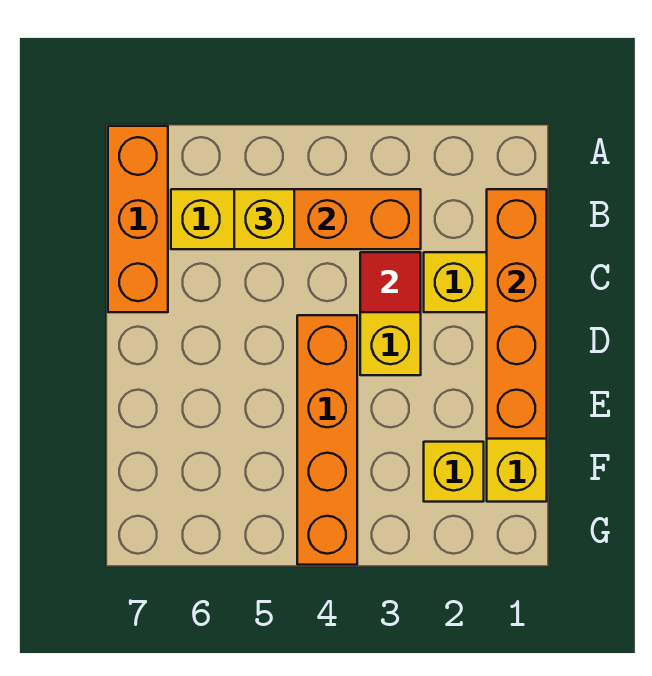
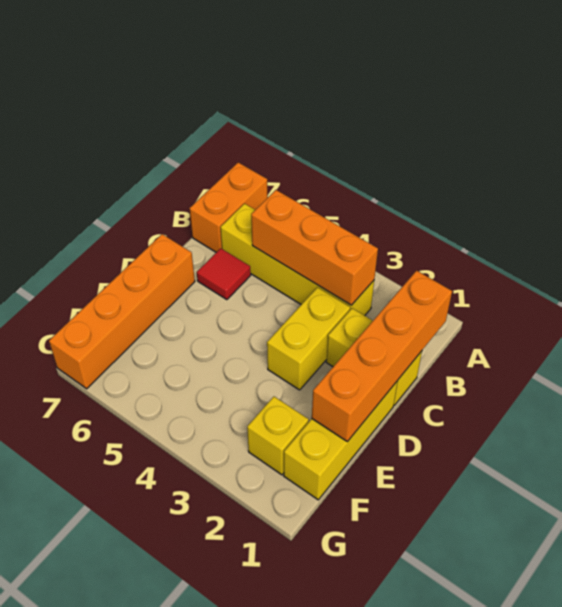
orange 1x3 brick [108,126,168,312] -> orange 1x2 brick [190,163,268,252]
yellow 1x1 brick [234,189,294,249] -> none
red 1x1 tile [360,252,421,312] -> red 1x1 tile moved to [197,248,251,300]
orange 1x4 brick [297,315,357,565] -> orange 1x4 brick moved to [49,234,195,389]

